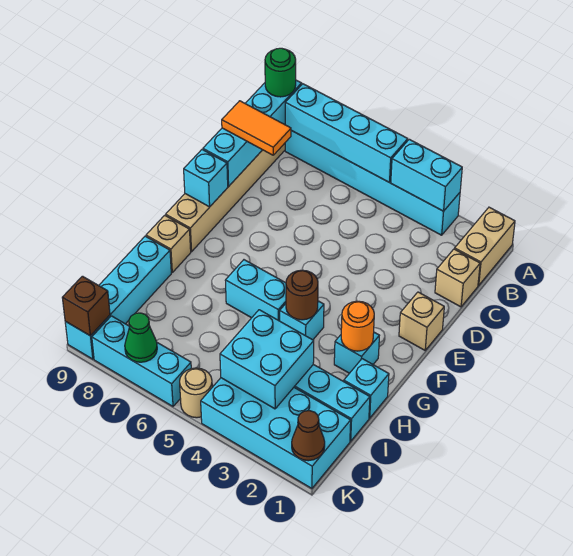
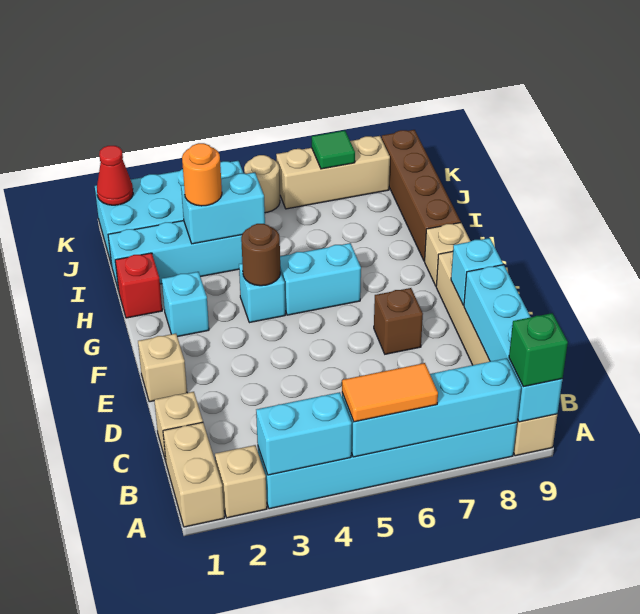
none -> tan 1x1 brick [215,445,267,518]
green 1x1 round brick [265,48,296,97] -> green 1x1 brick [509,313,568,387]
orange 1x2 tile [222,101,291,155] -> orange 1x2 tile moved to [342,363,438,422]
orange 1x1 round brick [341,301,374,351] -> orange 1x1 round brick moved to [182,143,222,206]
cyan 1x1 brick [344,359,389,418] -> red 1x1 brick [115,253,162,318]
cyan 1x4 brick [65,236,171,359] -> brown 1x4 brick [382,130,461,261]
cyan 2x2 brick [220,310,314,409] -> cyan 1x2 brick [181,172,265,244]
brown 1x1 cone [292,411,325,461] -> red 1x1 cone [97,146,133,205]
cyan 1x3 brick [92,316,191,406] -> tan 1x3 brick [276,136,390,209]
green 1x1 cone [125,313,157,362] -> green 1x1 tile [312,130,355,169]
brown 1x1 brick [62,276,110,336] -> brown 1x1 brick moved to [374,288,423,354]

